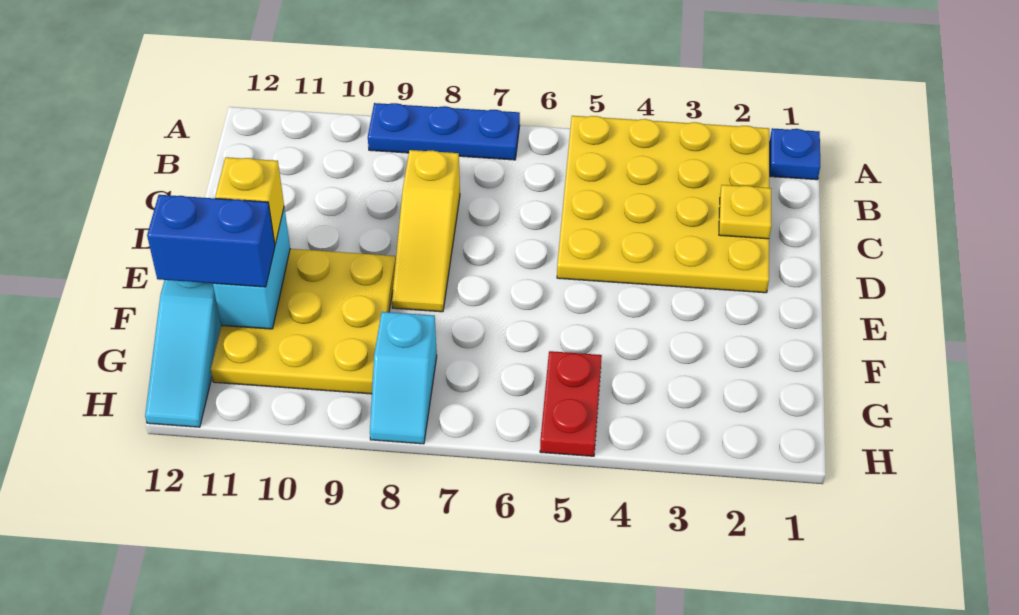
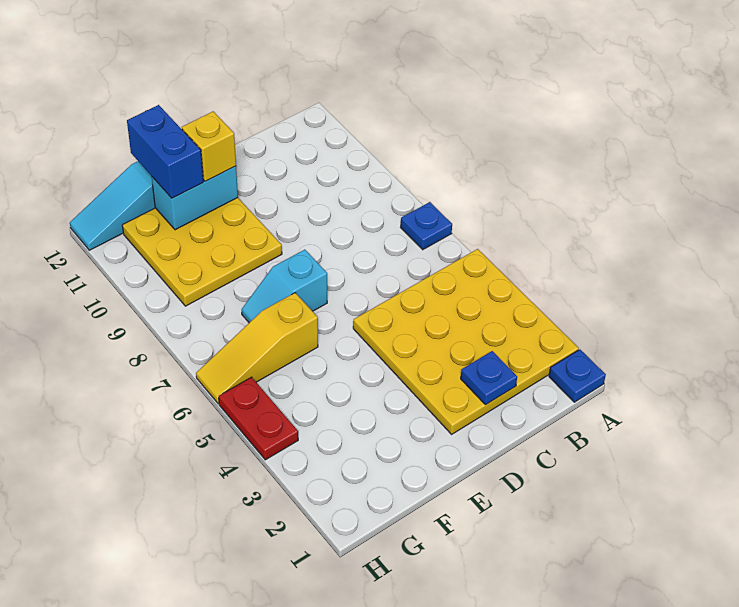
blue 1x3 plate [368,103,520,160] -> blue 1x1 plate [401,202,452,250]
yellow 1x1 plate [719,185,771,239] -> blue 1x1 plate [461,351,517,405]
yellow 1x3 slope [392,150,460,312] -> yellow 1x3 slope moved to [196,293,318,404]
red 1x2 plate [540,351,602,456] -> red 1x2 plate turned to [219,377,298,460]
cyan 1x2 slope [370,312,437,444] -> cyan 1x2 slope moved to [242,250,327,323]

